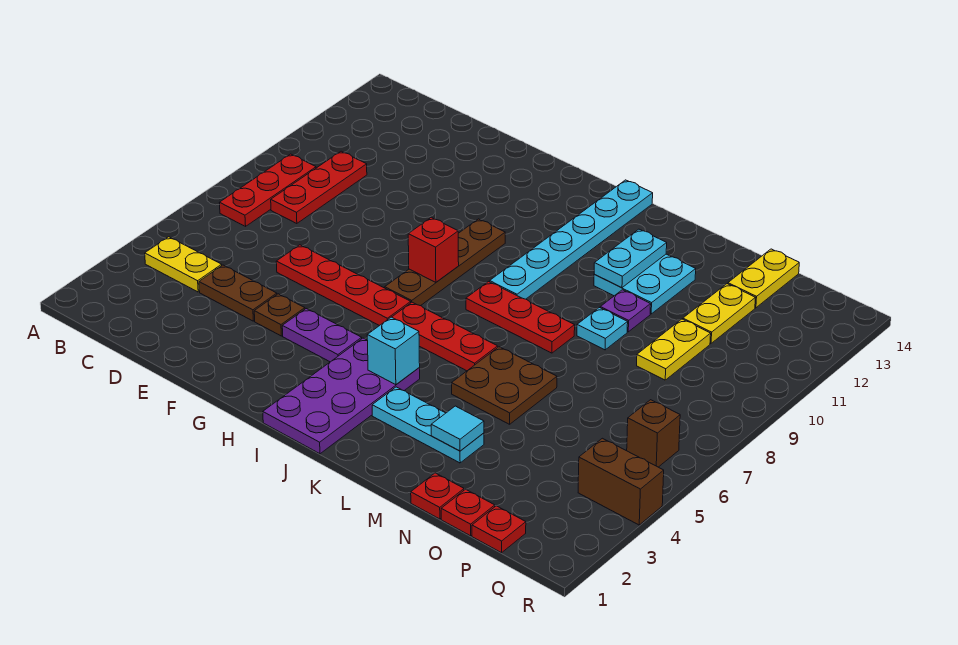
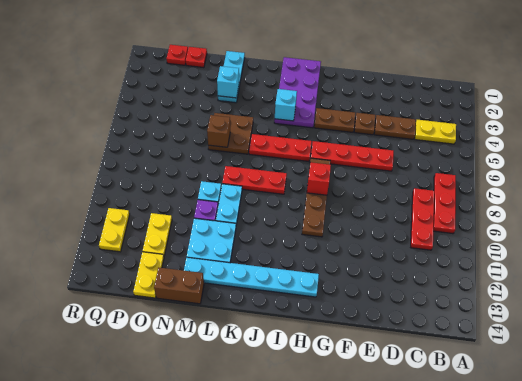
purple 1x2 plate [282,309,362,362] -> brown 1x2 plate [314,108,355,132]
cyan 1x6 plate [490,180,653,299] -> cyan 1x6 plate turned to [184,257,319,297]
cyan 1x3 plate [372,387,484,463] -> cyan 1x3 plate turned to [218,51,245,103]
cyan 1x2 plate [594,229,667,288] -> cyan 1x2 plate moved to [216,184,242,225]
cyan 1x1 tile [431,406,484,451] -> cyan 1x1 brick [217,66,239,98]
red 1x1 plate [411,473,464,519] -> none
yellow 1x2 plate [637,319,711,380] -> yellow 1x2 plate moved to [99,208,130,252]
brown 1x2 brick [578,438,664,525] -> brown 1x2 brick moved to [154,268,204,304]
brown 1x1 brick [627,400,680,467] -> brown 1x1 brick moved to [207,115,230,147]

